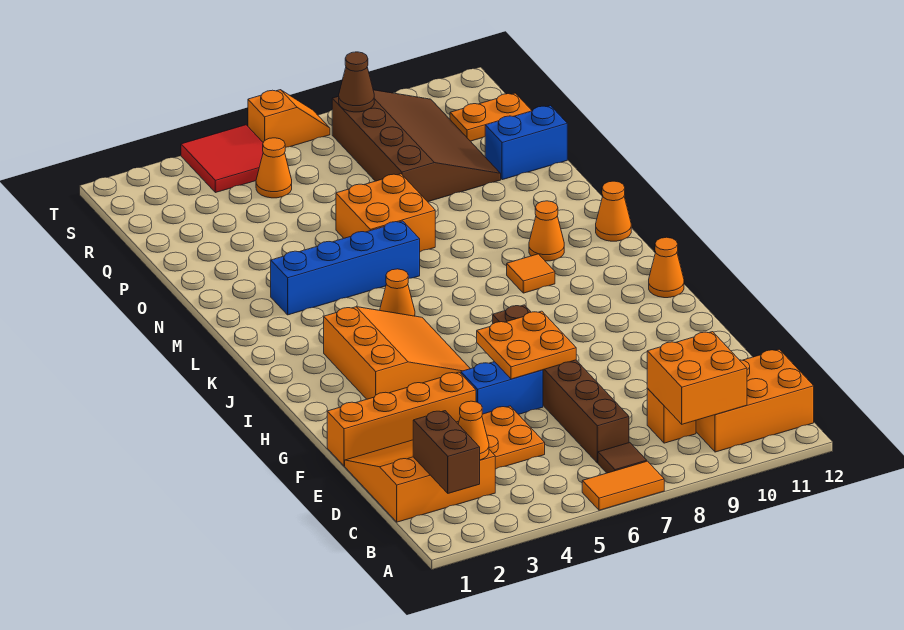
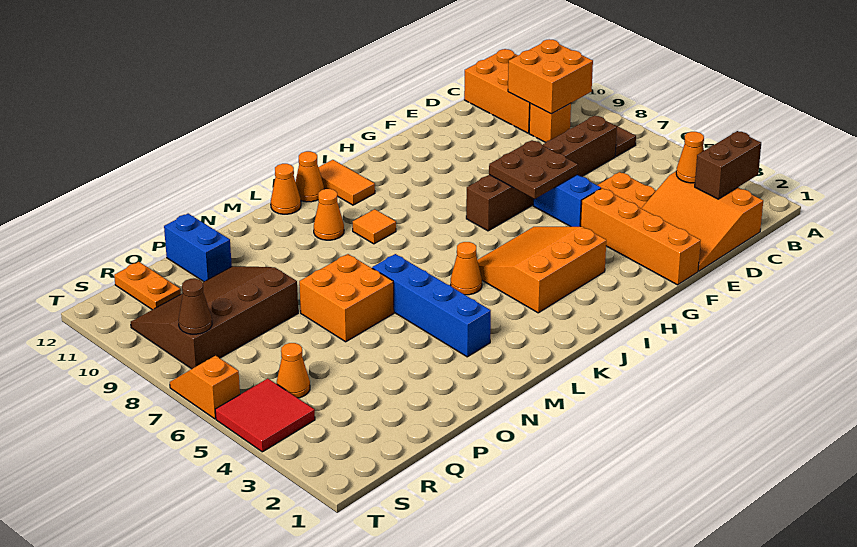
orange 1x2 tile [582,461,664,510] -> orange 1x2 tile moved to [318,160,375,205]
orange 2x2 plate [477,311,576,379] -> brown 2x2 plate [489,140,578,199]
orange 1x1 cone [649,237,684,298] -> orange 1x1 cone moved to [296,151,324,202]

